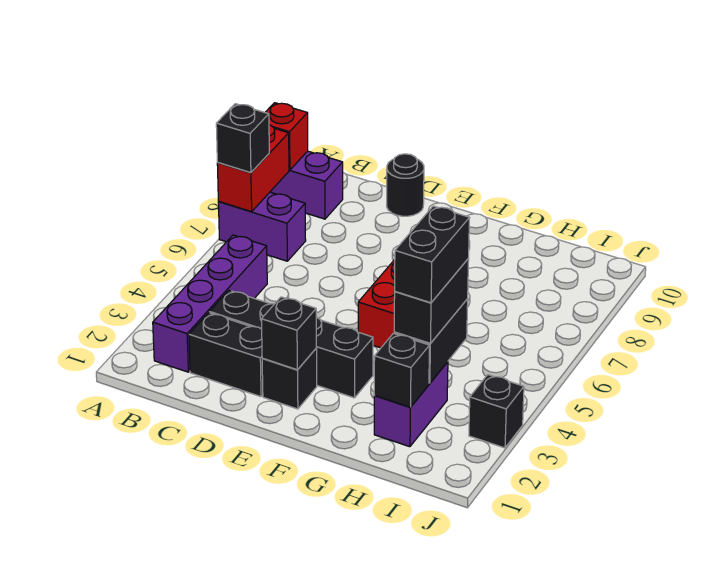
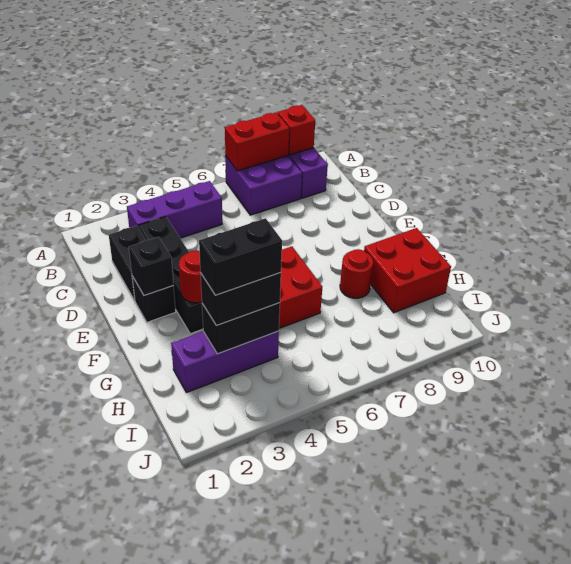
purple 1x2 brick [218,192,306,261] -> purple 2x2 brick [225,156,302,215]
black 1x1 brick [216,104,269,173] -> none
purple 1x4 brick [153,235,267,372] -> purple 1x3 brick [127,181,222,238]
black 1x1 round brick [387,154,424,216] -> none
none -> red 1x1 round brick [179,251,202,303]
none -> red 1x1 round brick [340,249,373,298]
none -> red 2x2 brick [364,228,451,313]
purple 1x2 brick [374,362,448,447] -> purple 1x3 brick [171,331,279,393]
black 1x1 brick [374,333,430,407] -> none
black 1x1 brick [469,375,524,448] -> none

